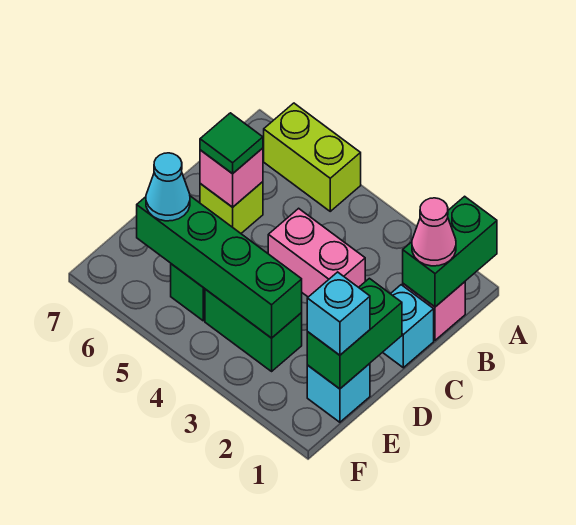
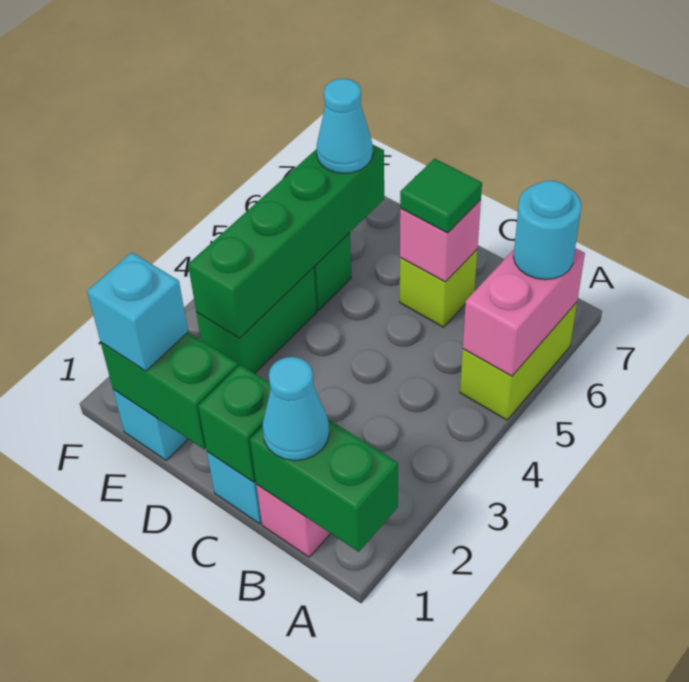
none -> cyan 1x1 round brick [513,181,582,280]
pink 1x1 cone [412,198,456,266] -> cyan 1x1 cone [262,357,329,461]
none -> green 1x1 brick [198,365,271,482]
pink 1x2 brick [268,208,365,297] -> pink 1x2 brick moved to [463,248,585,376]

